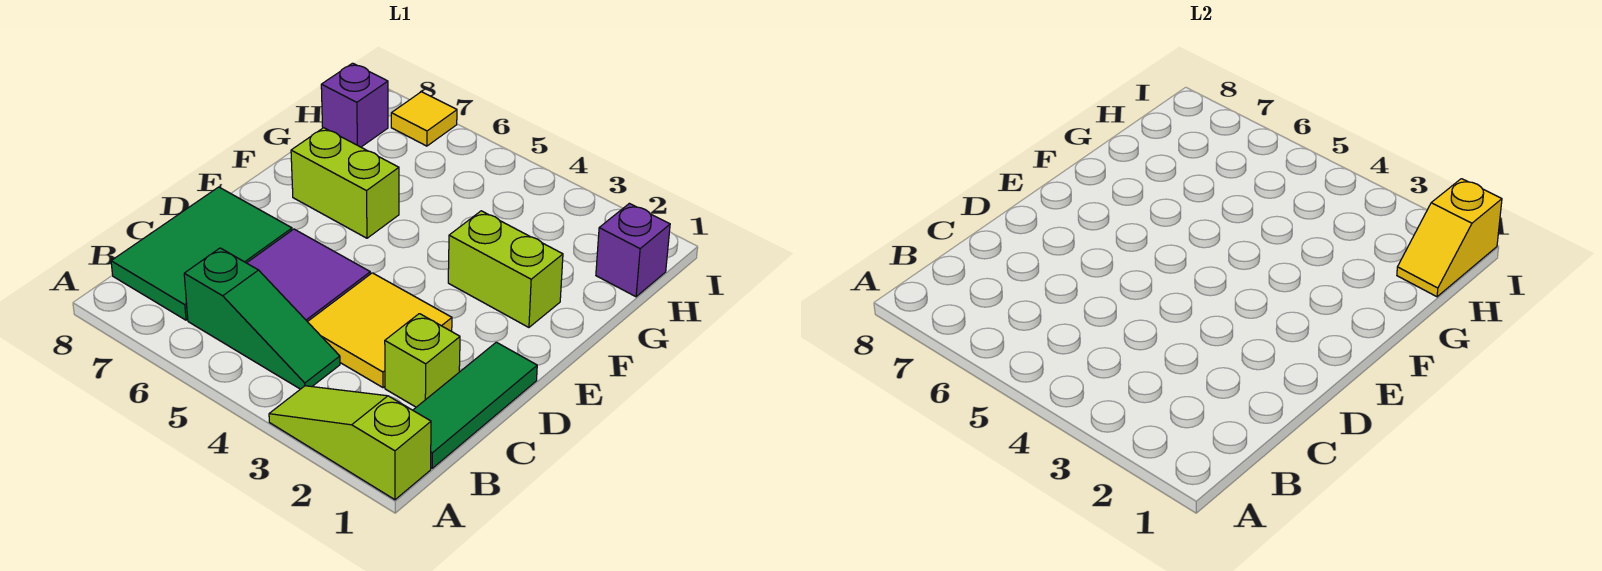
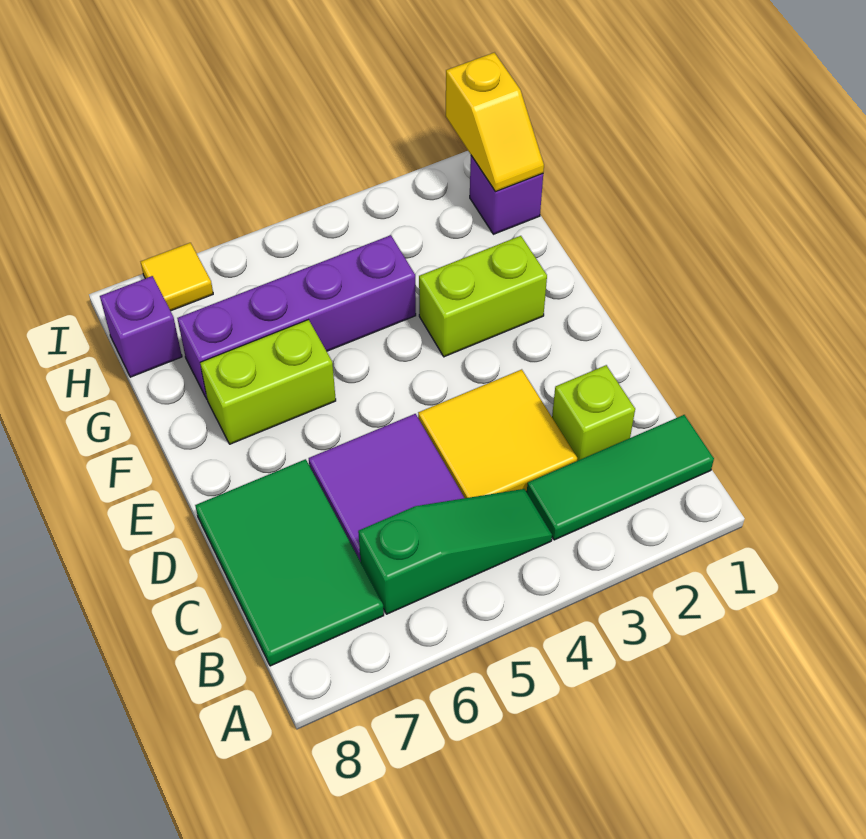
lime 1x3 slope [269,386,431,500] -> none
green 1x3 tile [413,342,537,468] -> green 1x3 tile turned to [527,415,714,540]
none -> purple 1x4 brick [177,235,416,399]

